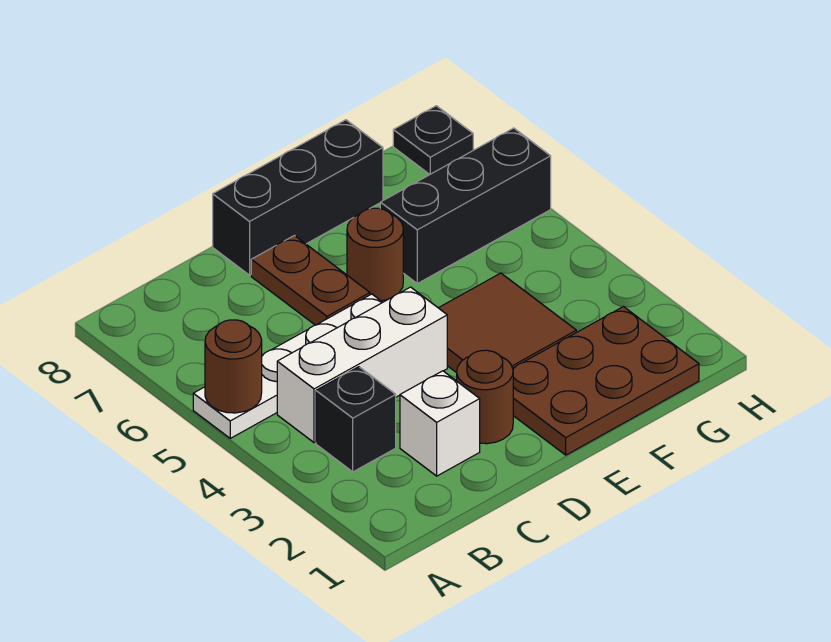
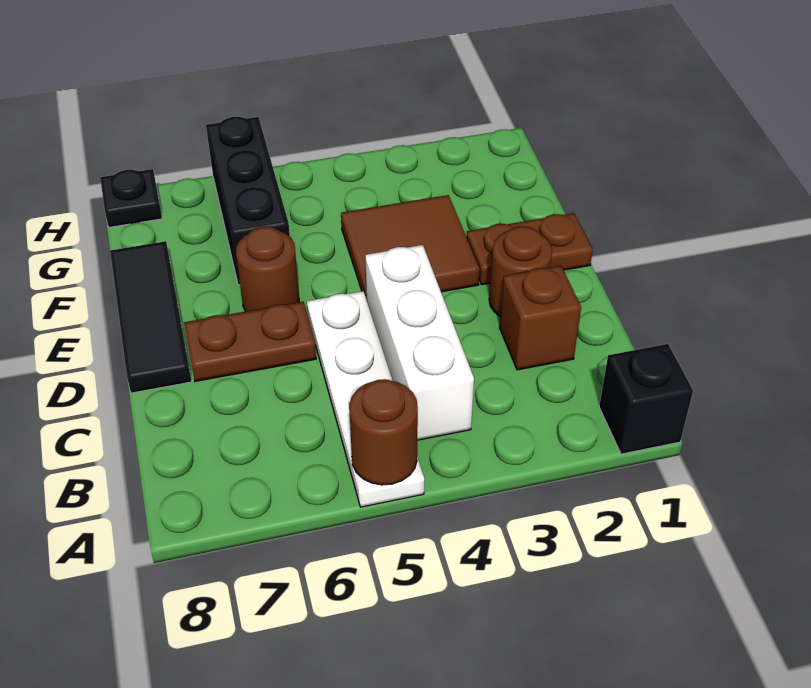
black 1x1 brick [316,367,396,472] -> black 1x1 brick moved to [599,344,693,454]
white 1x1 brick [400,371,480,476] -> brown 1x1 brick [500,266,581,370]
black 1x3 brick [213,120,383,275] -> black 1x3 tile [110,241,192,393]
brown 2x3 plate [513,307,699,455] -> brown 1x2 plate [466,213,593,285]

